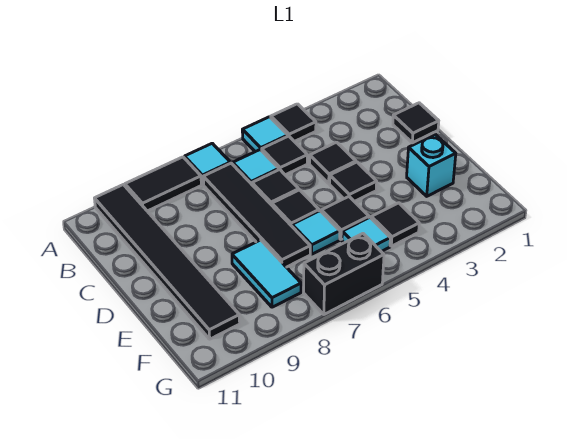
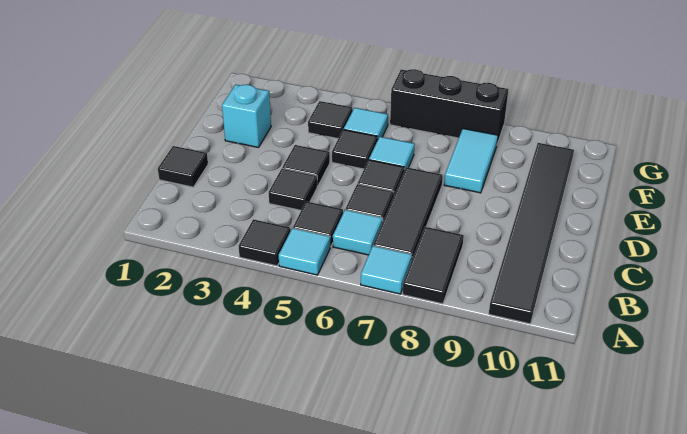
black 1x2 tile [125,157,201,211] -> black 1x2 tile turned to [403,227,464,304]
black 1x4 tile [203,163,310,267] -> black 1x3 tile [373,167,443,258]
black 1x2 brick [304,234,384,314] -> black 1x3 brick [390,69,509,144]

